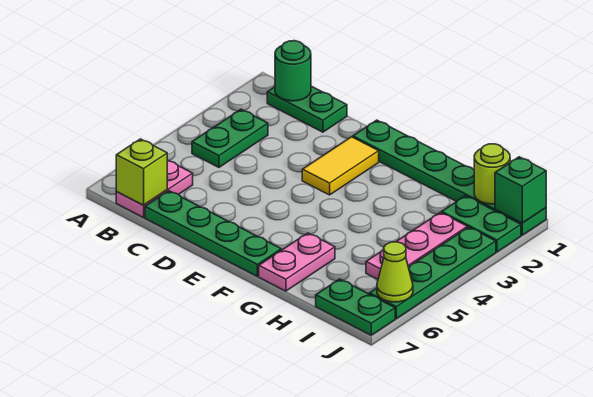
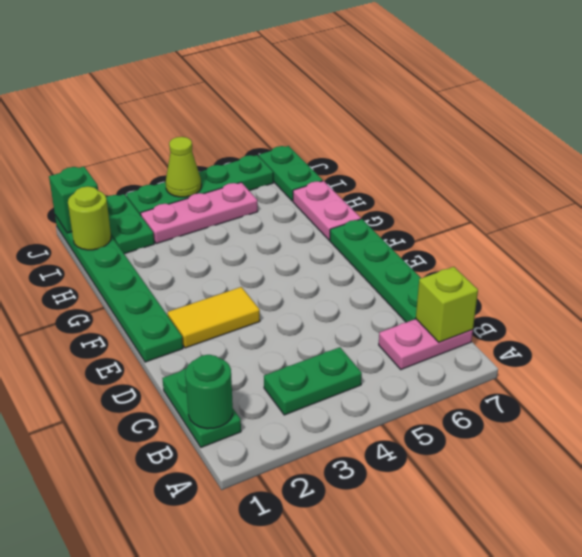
pink 1x2 plate [259,233,335,291] -> pink 1x2 plate turned to [293,181,361,240]
lime 1x1 cone [377,242,413,302] -> lime 1x1 cone moved to [166,137,201,197]

